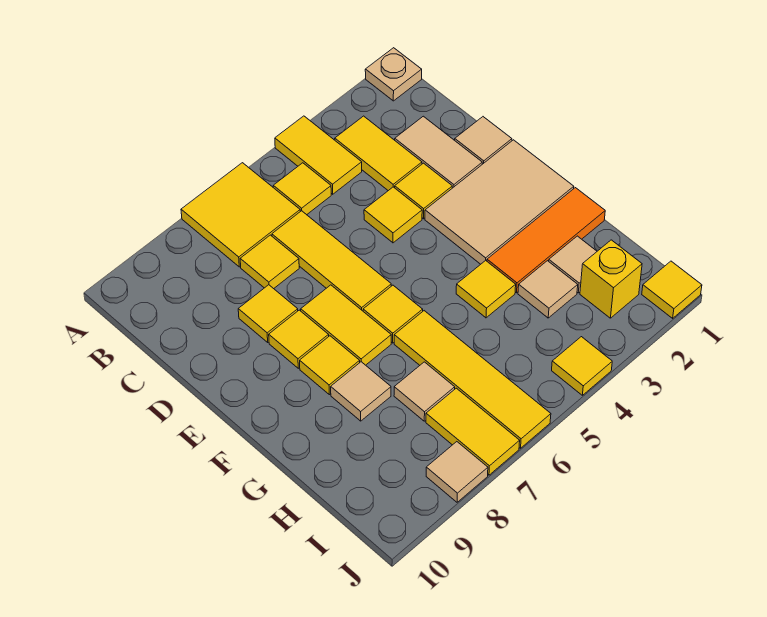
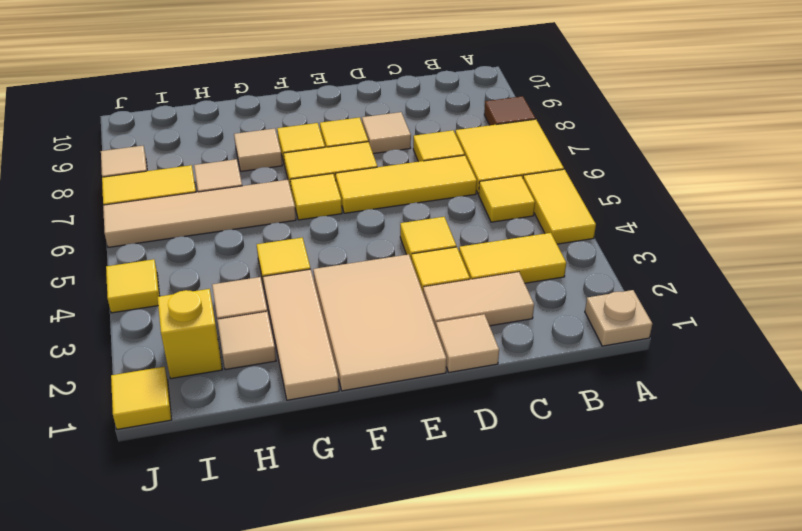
yellow 1x2 tile [275,116,362,194] -> yellow 1x2 tile turned to [523,169,596,244]
none -> brown 1x1 tile [484,96,536,125]
yellow 1x1 tile [238,285,298,342] -> tan 1x1 tile [362,112,411,154]
orange 1x3 tile [487,188,605,293] -> tan 1x3 tile [263,269,339,400]
yellow 1x4 tile [394,311,551,448] -> tan 1x4 tile [103,180,296,247]

